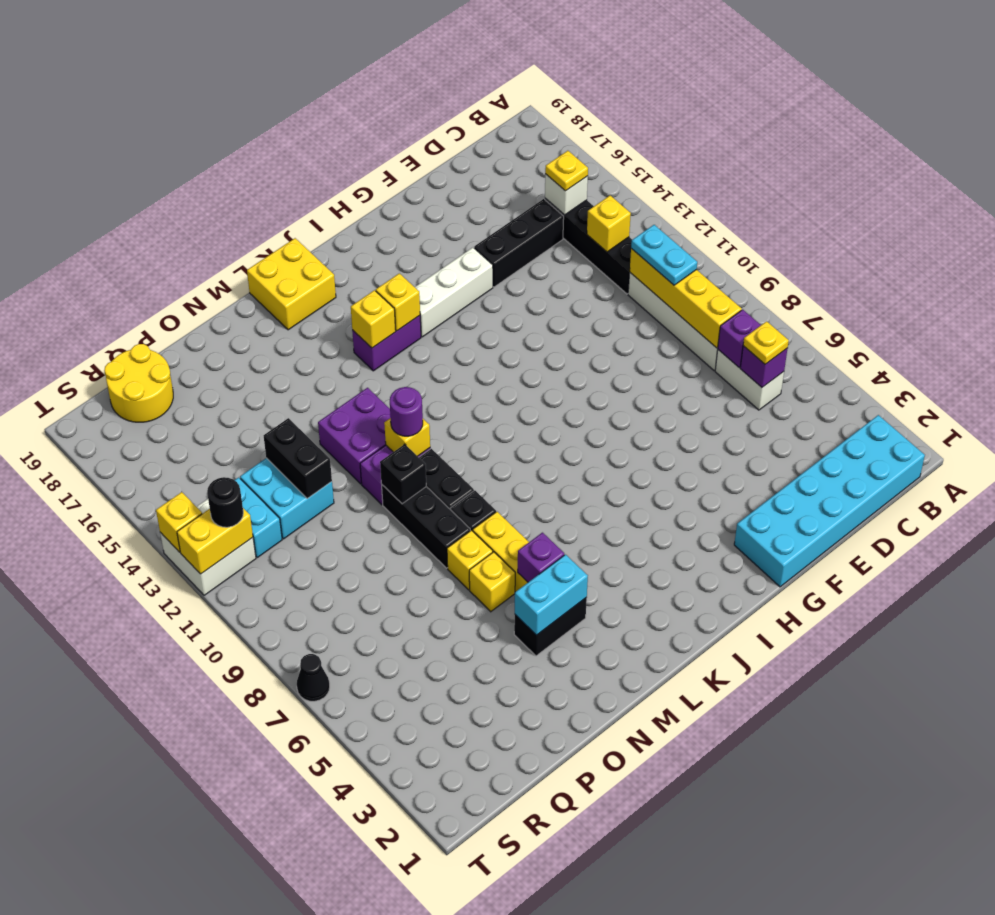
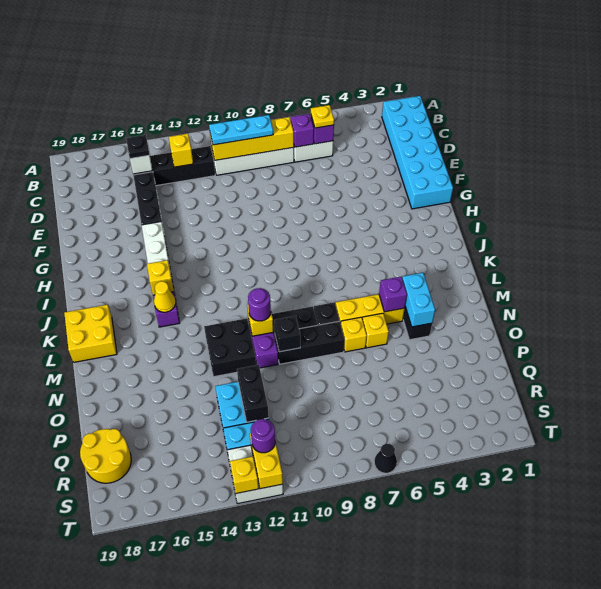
cyan 1x2 plate [631,225,697,285] -> cyan 1x3 plate [209,115,273,145]
yellow 1x1 plate [545,151,588,191] -> black 1x1 plate [126,135,150,159]
yellow 1x1 brick [351,290,396,348] -> yellow 1x1 cone [154,281,176,312]
purple 2x2 brick [318,388,391,484] -> black 2x2 brick [204,318,256,377]
black 1x2 brick [264,418,332,499] -> black 1x2 brick turned to [237,365,269,422]
black 1x1 round brick [207,477,243,527] -> purple 1x1 round brick [251,419,275,453]

